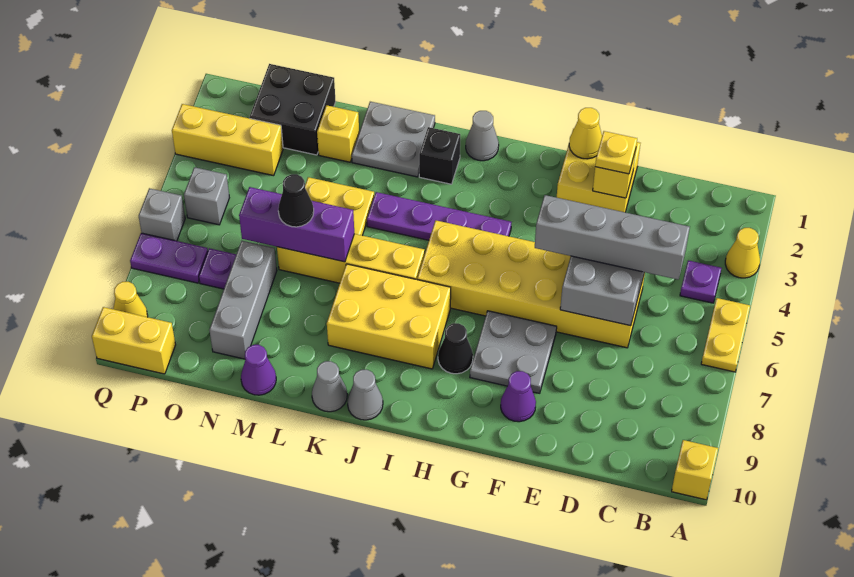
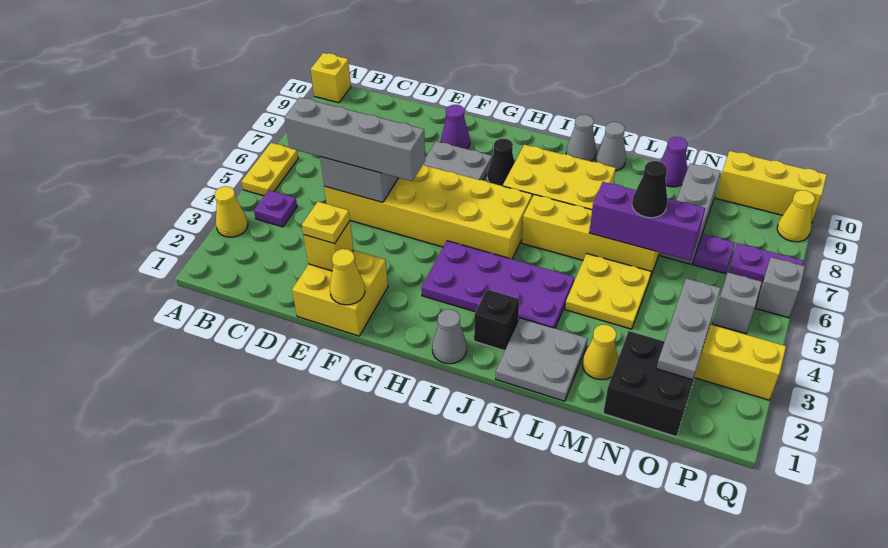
purple 1x4 plate [367,192,511,240] -> purple 2x4 plate [421,241,574,328]
yellow 1x1 brick [317,105,359,162] -> yellow 1x1 cone [582,325,618,380]
none -> grey 1x3 plate [657,278,721,380]
yellow 1x2 brick [92,307,176,374] -> yellow 1x3 brick [716,151,827,223]

